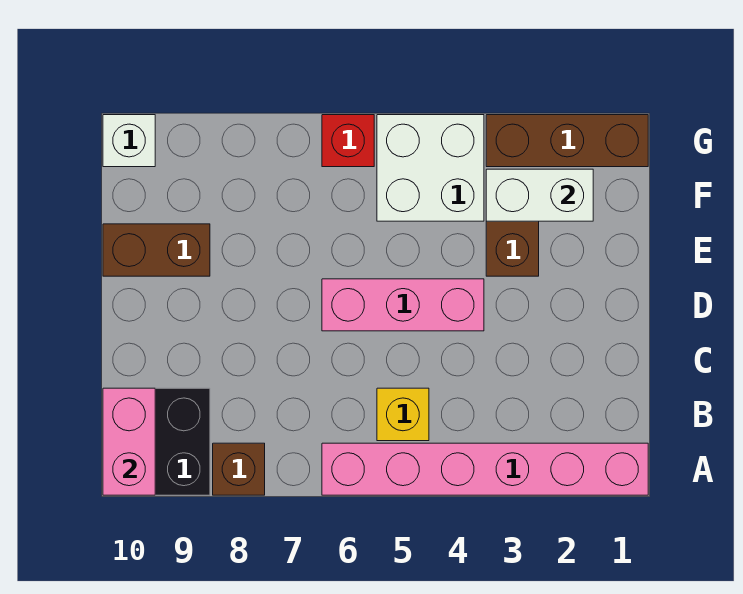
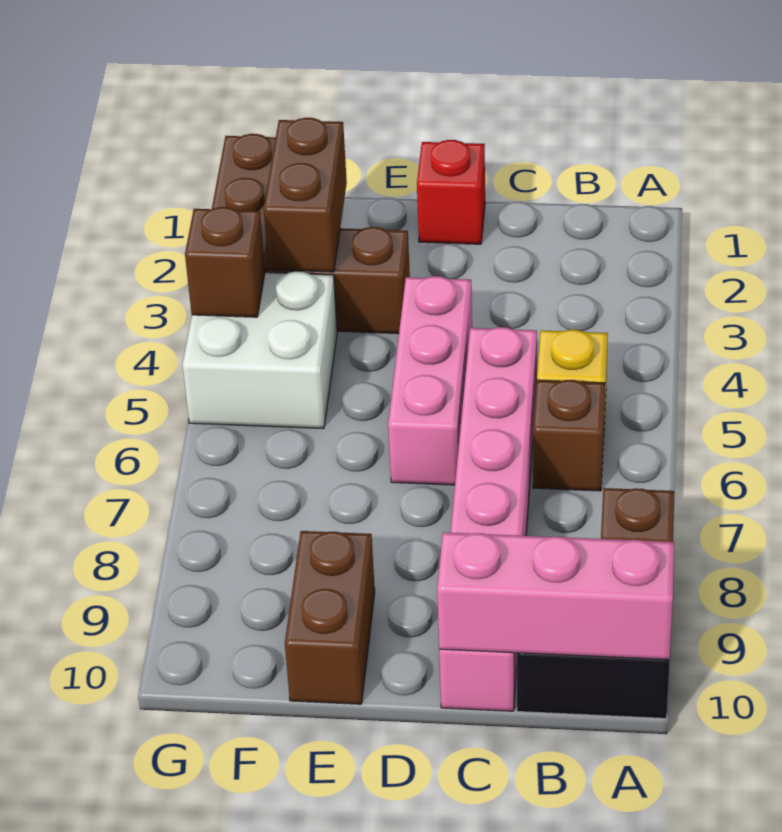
pink 1x6 brick [322,443,648,495] -> pink 1x6 brick moved to [439,327,537,711]
pink 1x2 brick [103,388,155,495] -> pink 1x3 brick [437,532,674,660]
none -> brown 1x1 brick [533,380,605,491]
white 1x2 brick [486,169,593,221] -> brown 1x2 brick [264,118,347,272]
none -> brown 1x1 brick [185,207,265,317]
red 1x1 brick [322,115,374,167] -> red 1x1 brick moved to [417,140,485,244]
white 1x1 brick [103,115,155,167] -> none

